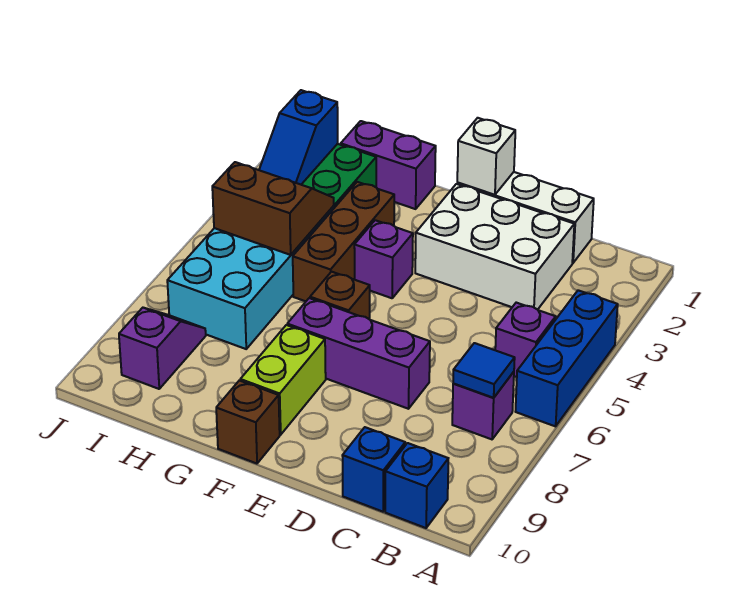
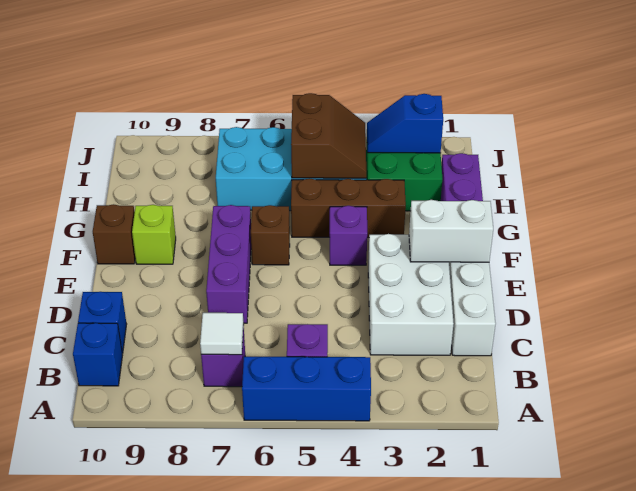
blue 1x1 tile [453,343,515,398] -> white 1x1 tile [200,313,244,355]
white 1x1 brick [457,118,515,195] -> white 1x2 brick [409,200,493,262]
lime 1x2 brick [240,325,326,435] -> lime 1x1 brick [132,205,176,264]
purple 1x2 slope [119,308,206,389] -> none

